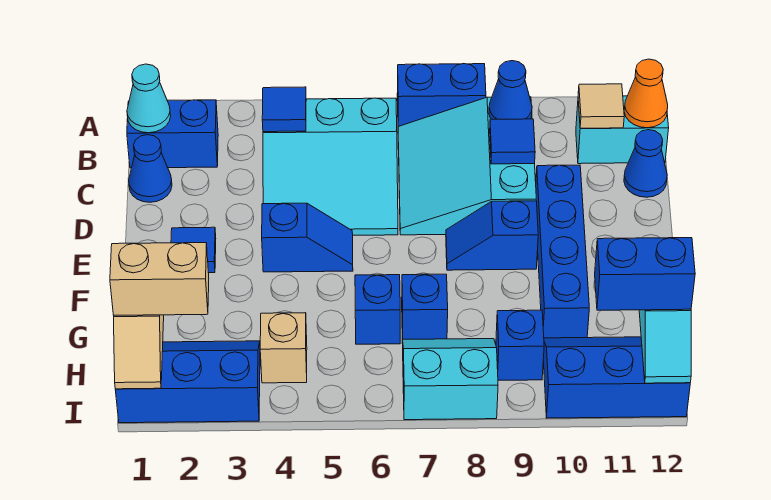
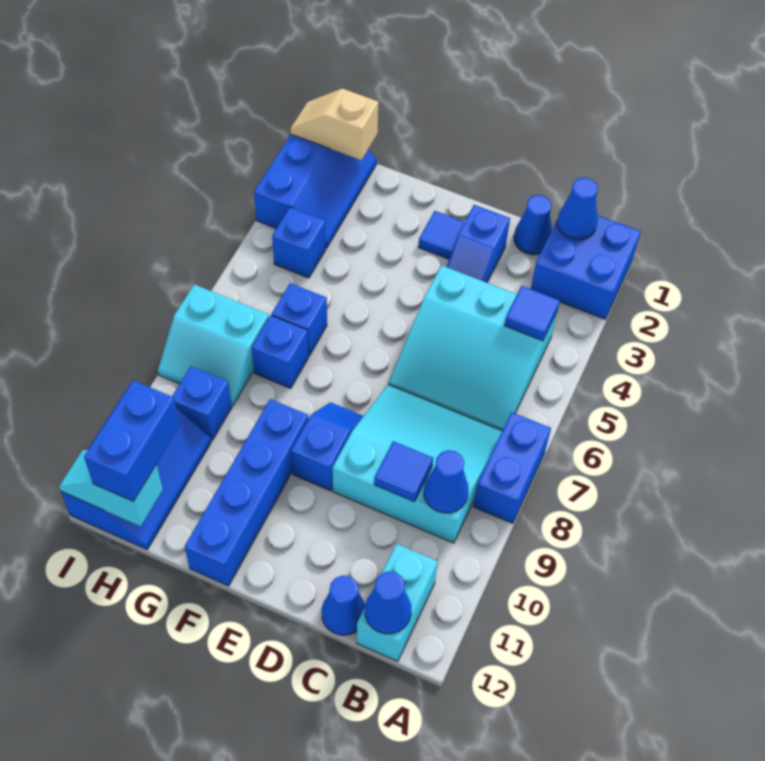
blue 1x2 brick [127,100,218,168] -> blue 2x2 brick [531,215,641,319]
cyan 1x1 cone [127,64,171,133] -> blue 1x1 cone [557,178,598,240]
cyan 3x3 slope [263,98,398,235] -> cyan 3x3 slope turned to [388,265,557,431]
tan 1x1 tile [578,84,624,128] -> none
orange 1x1 cone [624,59,668,128] -> blue 1x1 cone [365,571,411,634]
blue 1x4 brick [536,165,589,338] -> blue 1x4 brick turned to [185,399,309,586]
blue 1x2 slope [262,203,353,272] -> blue 1x2 slope moved to [447,205,510,283]
tan 1x2 brick [110,243,209,315] -> none
tan 1x1 brick [260,313,307,383] -> blue 1x1 brick [272,207,326,278]
cyan 2x2 slope [403,339,498,420] -> cyan 2x2 slope turned to [158,284,269,406]

